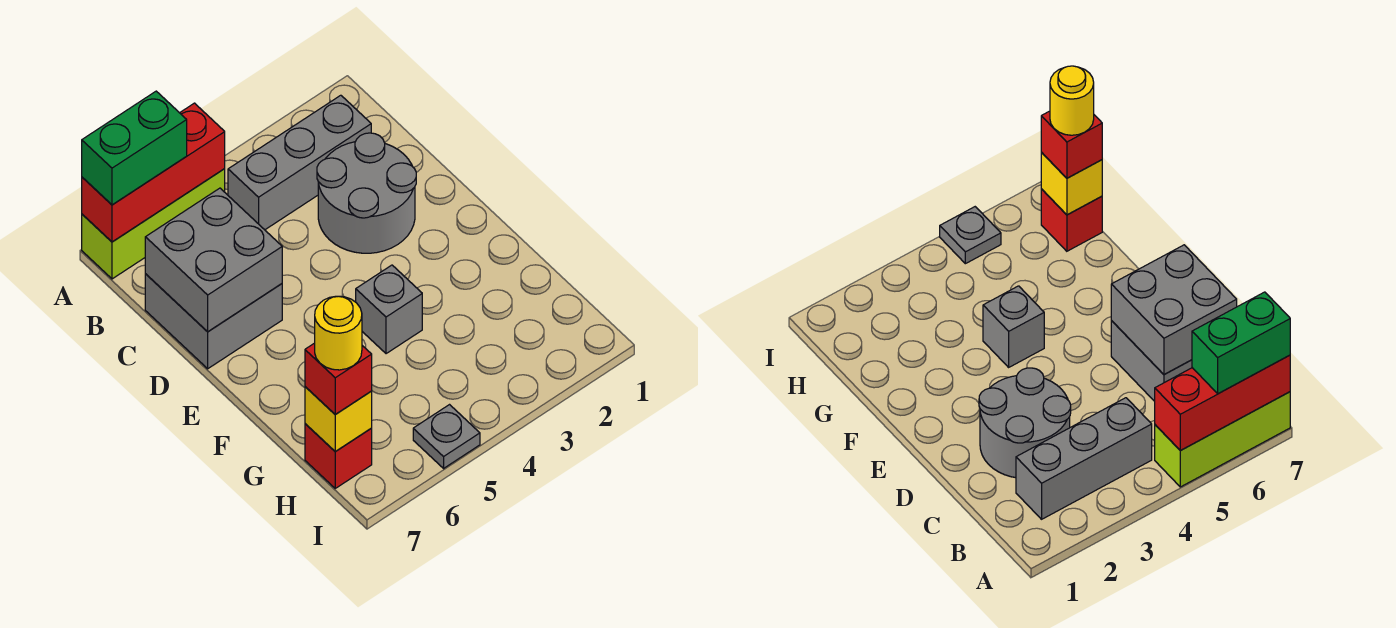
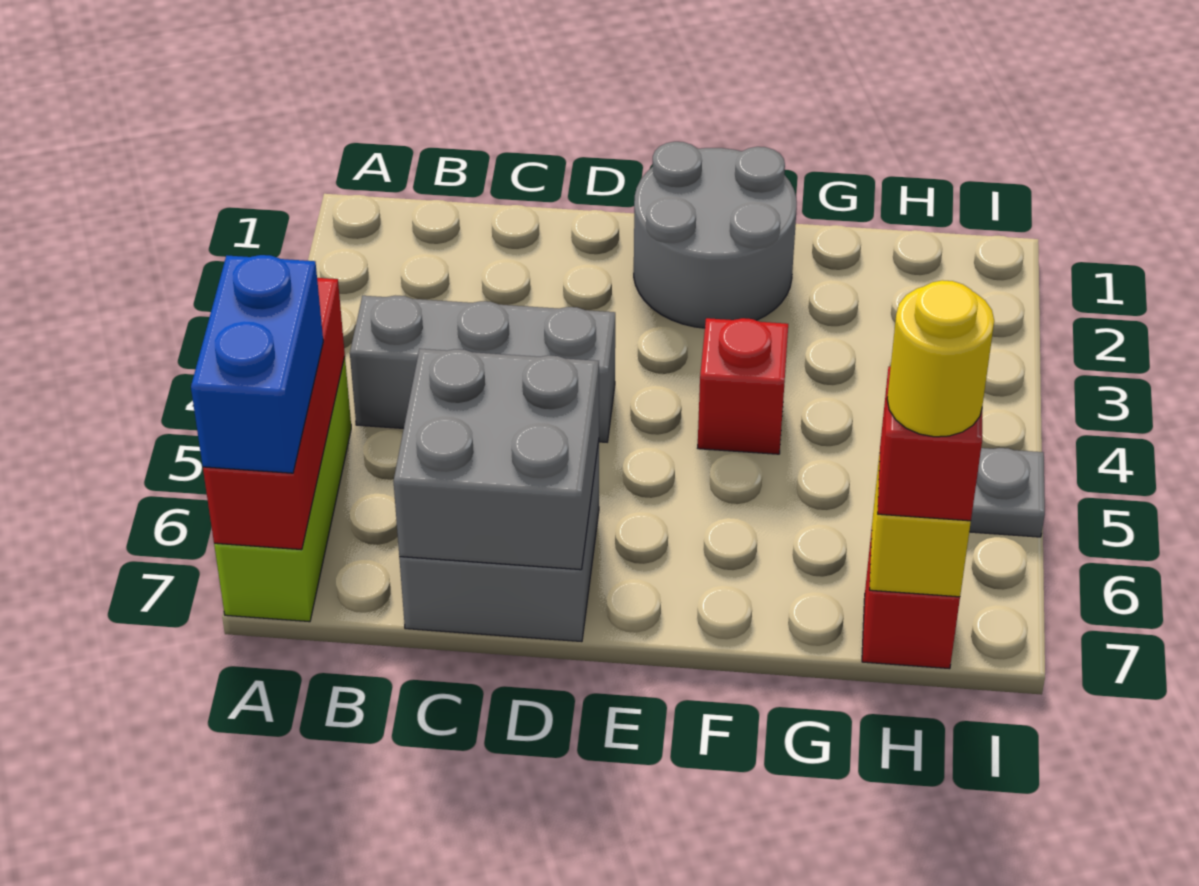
green 1x2 brick [82,91,187,205] -> blue 1x2 brick [191,255,323,473]
grey 1x3 brick [228,95,371,230] -> grey 1x3 brick turned to [350,296,615,442]
grey 2x2 round brick [317,133,416,253] -> grey 2x2 round brick moved to [634,142,797,328]
grey 1x1 brick [356,265,422,354] -> red 1x1 brick [698,318,788,454]

